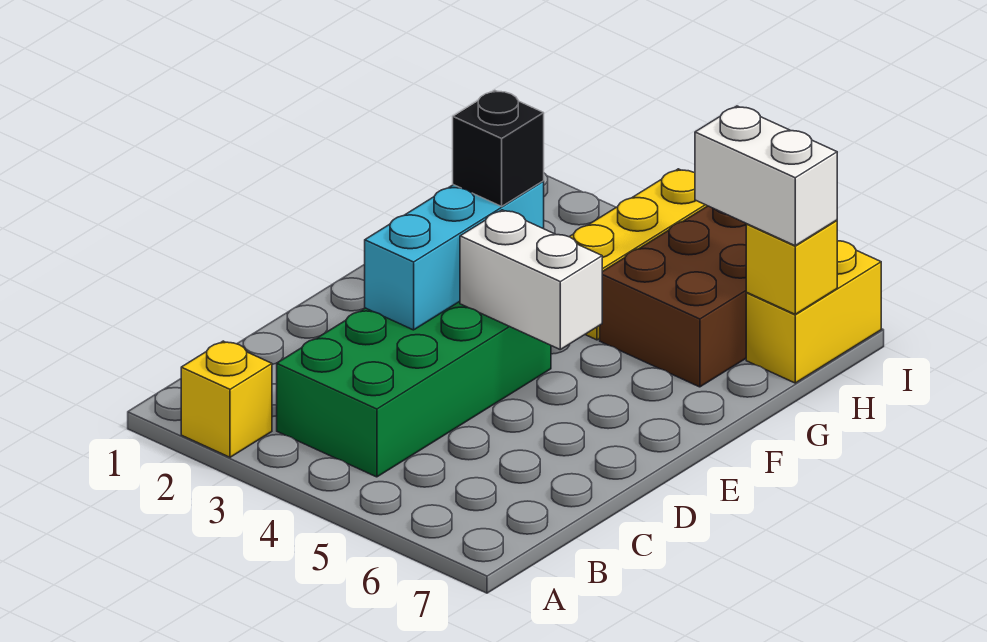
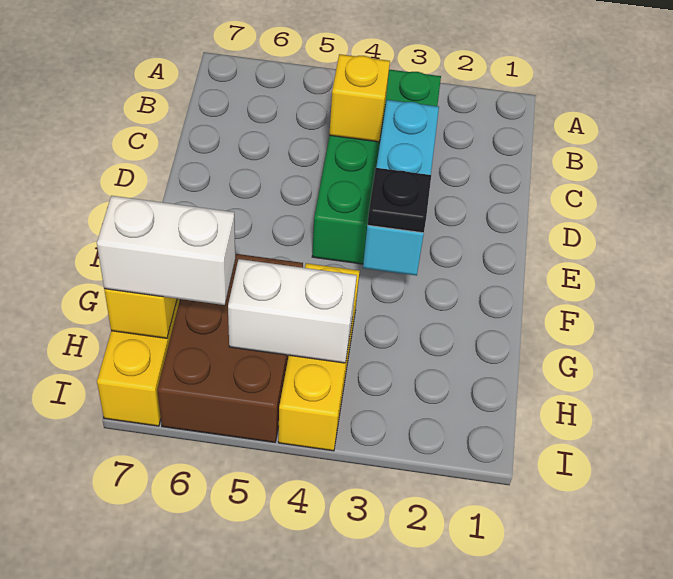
yellow 1x1 brick [181,341,272,457] -> yellow 1x1 brick moved to [329,54,390,142]
white 1x2 brick [460,210,602,349] -> white 1x2 brick moved to [228,259,357,363]
black 1x1 brick [453,90,544,206] -> black 1x1 plate [367,168,431,233]

